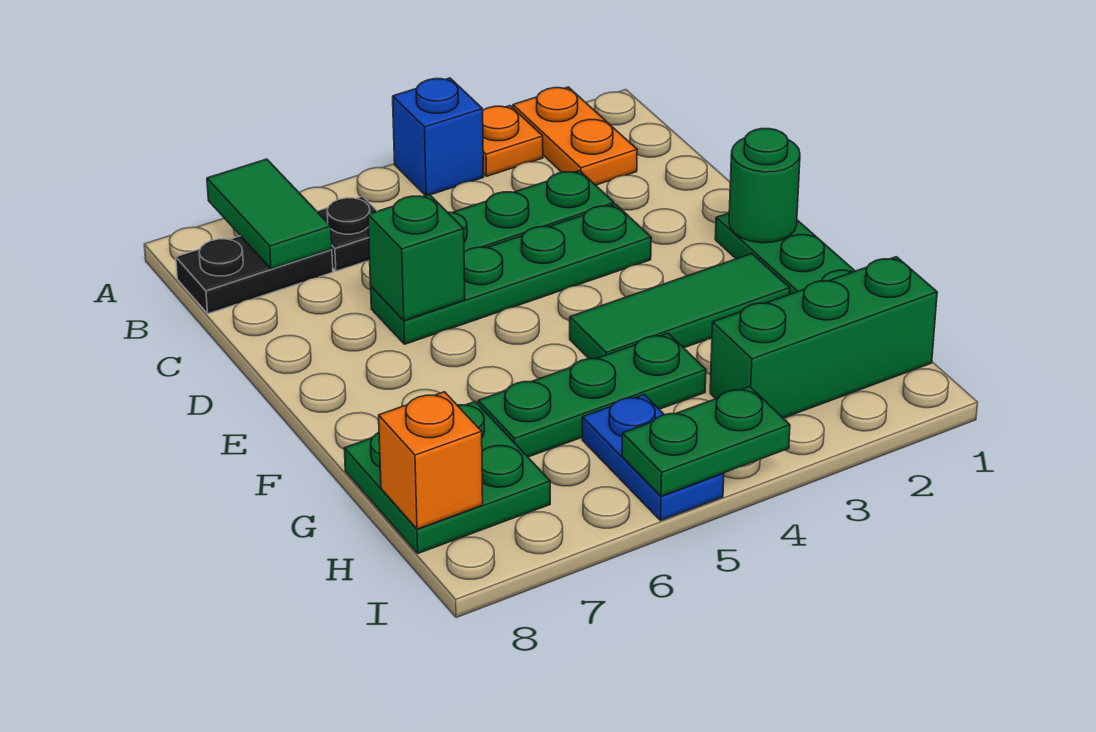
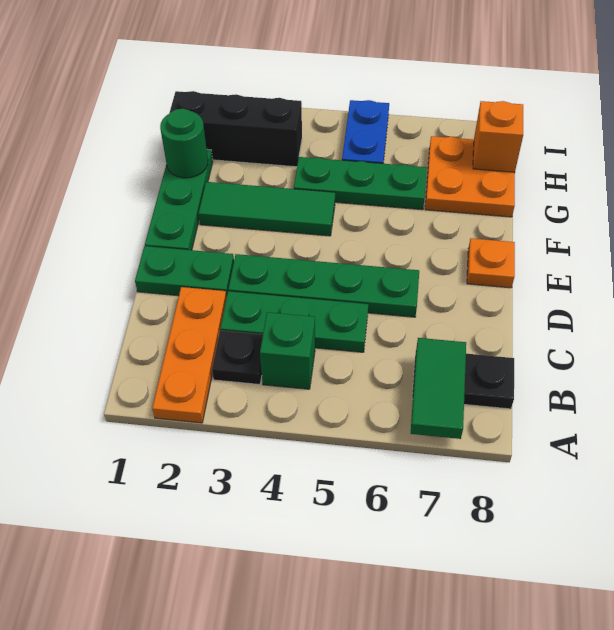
orange 1x2 plate [513,87,637,185] -> orange 1x3 plate [152,287,227,423]
orange 1x1 plate [483,106,543,176] -> orange 1x1 plate moved to [467,238,515,288]
blue 1x1 brick [393,78,483,196] -> none
black 1x1 plate [317,196,377,271] -> black 1x1 plate moved to [212,330,263,384]
green 1x1 brick [368,194,465,321] -> green 1x1 brick moved to [260,312,315,389]
green 1x1 round brick [729,129,800,243] -> green 1x1 round brick moved to [160,109,208,178]
green 2x2 plate [344,402,550,553] -> orange 2x2 plate [425,136,515,217]
green 1x3 brick [710,257,937,418] -> black 1x3 brick [169,91,302,167]
green 1x2 plate [622,387,790,496] -> green 1x2 plate moved to [135,246,234,297]

